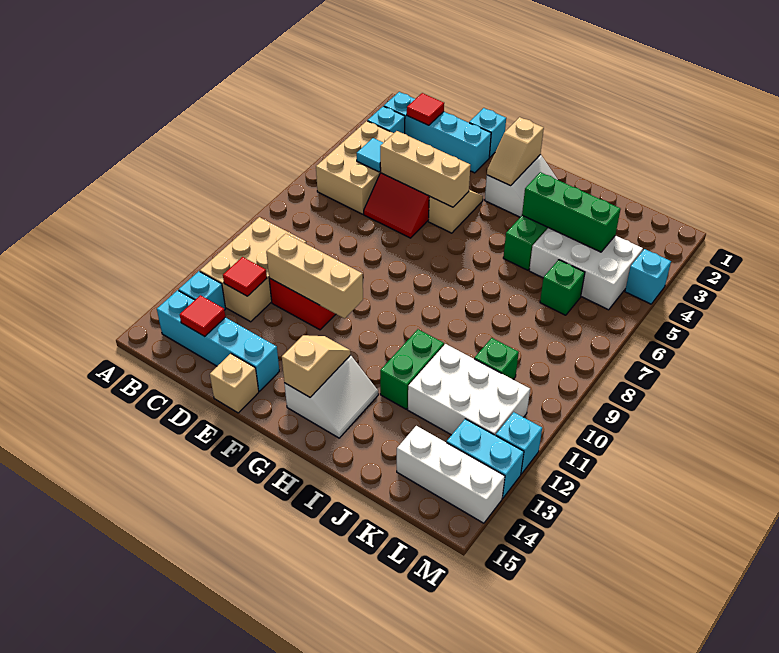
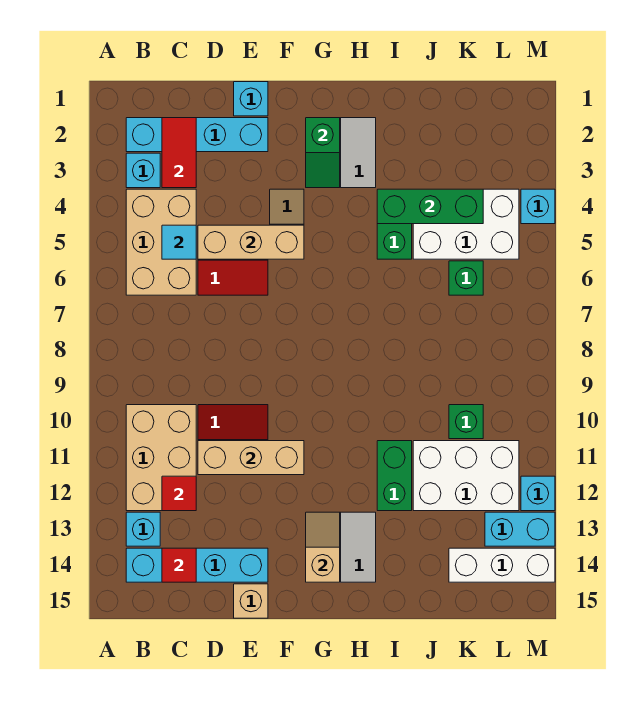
red 1x1 tile [407,93,444,125] -> red 1x2 tile [162,118,196,188]
tan 1x2 slope [487,117,544,186] -> green 1x2 slope [306,118,340,188]

